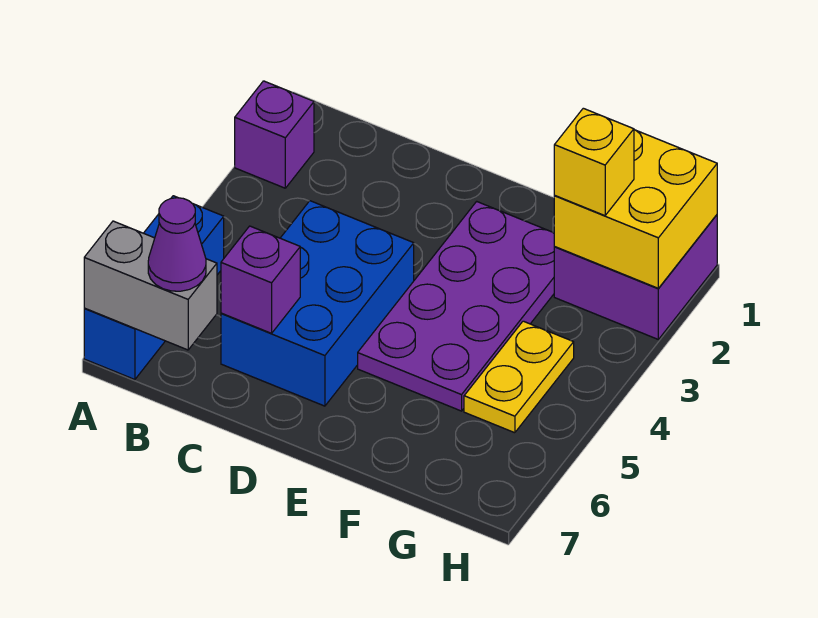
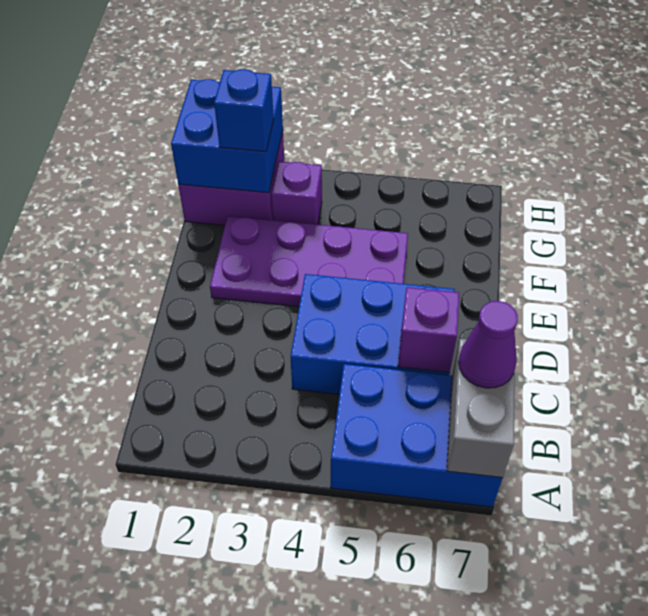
purple 1x1 brick [235,81,314,188] -> purple 1x1 brick moved to [271,161,322,225]
blue 1x3 brick [84,196,224,380] -> blue 2x3 brick [330,364,502,507]
yellow 2x2 brick [554,130,717,288] -> blue 2x2 brick [171,79,283,193]
yellow 1x1 brick [554,108,634,216] -> blue 1x1 brick [214,69,274,152]
yellow 1x2 plate [464,321,574,433] -> none

